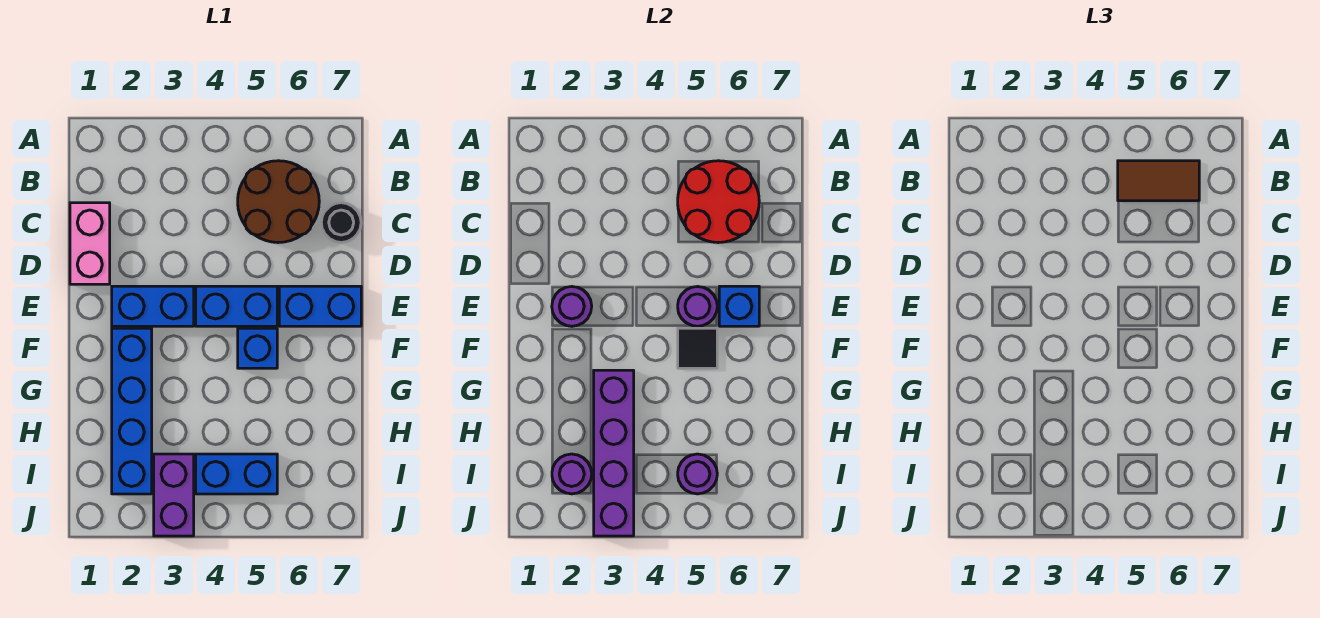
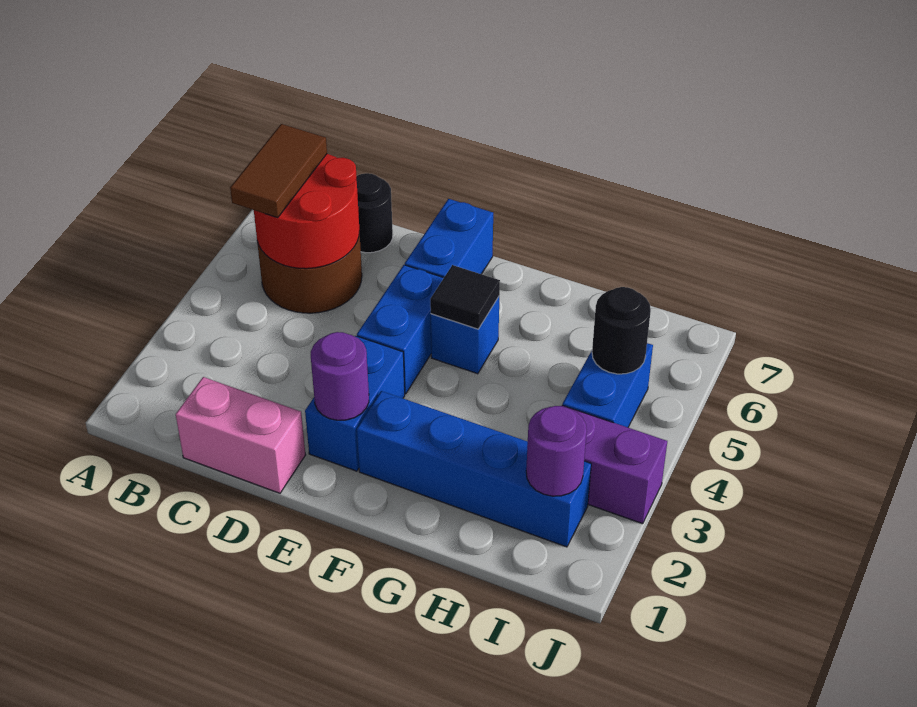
purple 1x1 round brick [678,287,717,326] -> none
blue 1x1 brick [719,286,759,326] -> none
purple 1x4 brick [594,370,634,536] -> none
purple 1x1 round brick [678,454,717,494] -> black 1x1 round brick [592,287,651,374]

